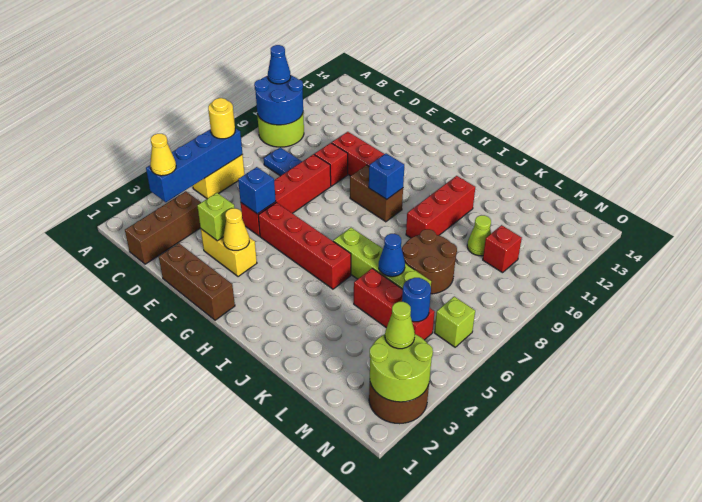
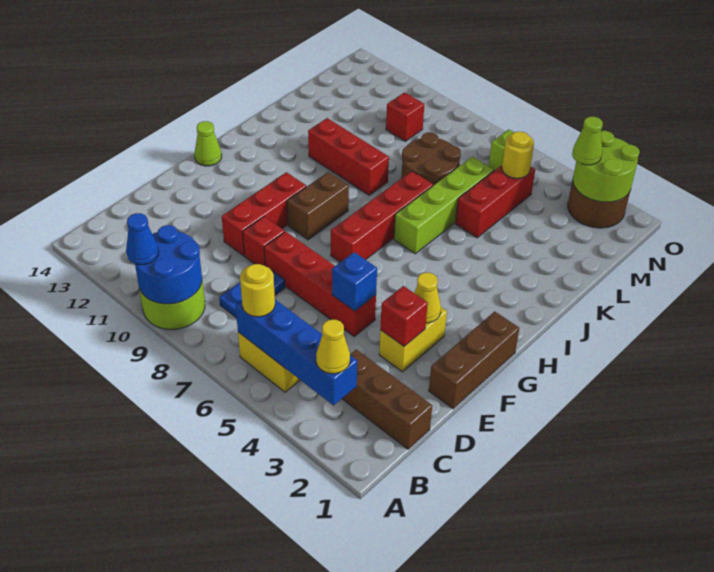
lime 1x1 brick [197,193,234,241] -> red 1x1 brick [380,286,428,346]
red 1x4 brick [258,203,351,289] -> red 1x4 brick moved to [331,171,433,262]
blue 1x1 brick [369,153,404,199] -> none
blue 1x1 cone [379,234,405,277] -> none
lime 1x1 cone [467,215,491,256] -> lime 1x1 cone moved to [194,121,222,166]
blue 1x1 round brick [402,278,431,322] -> yellow 1x1 round brick [502,132,534,178]

